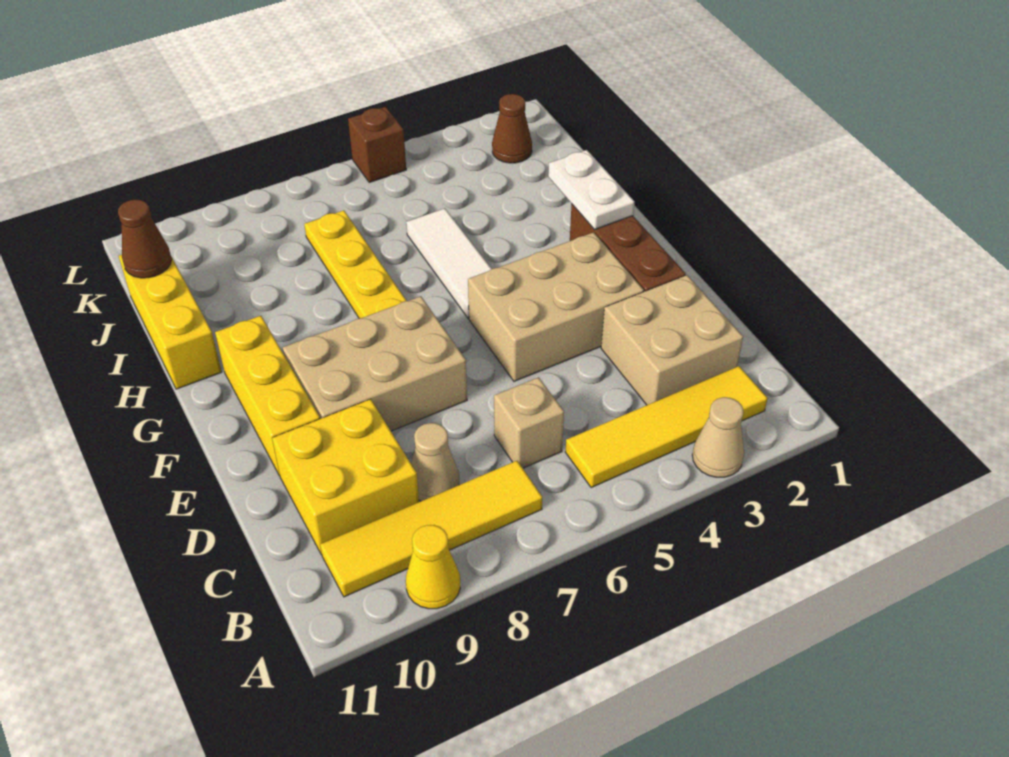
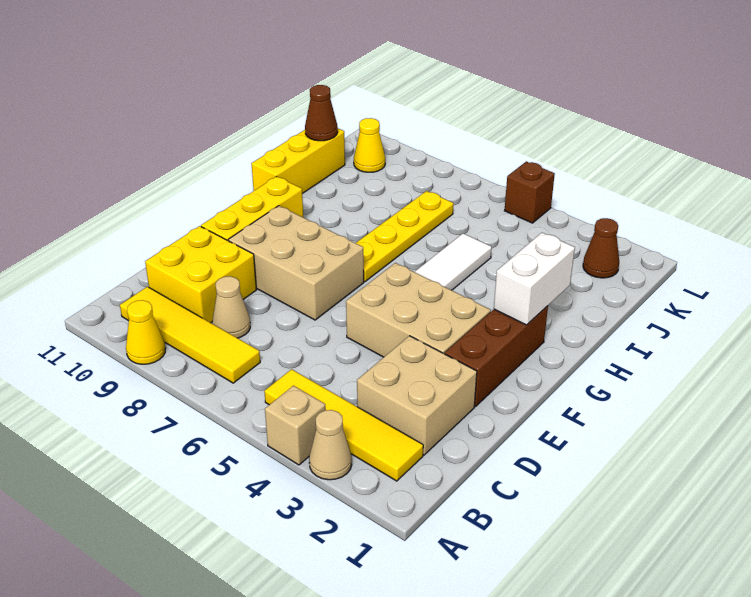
tan 1x1 brick [494,377,564,468] -> tan 1x1 brick moved to [265,386,326,465]
white 1x2 plate [548,150,634,230] -> white 1x2 brick [494,233,575,325]
none -> yellow 1x1 cone [354,118,385,172]

